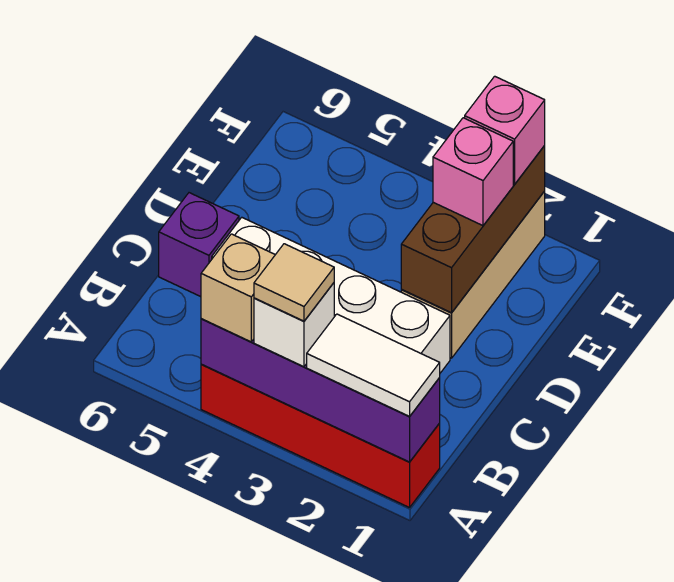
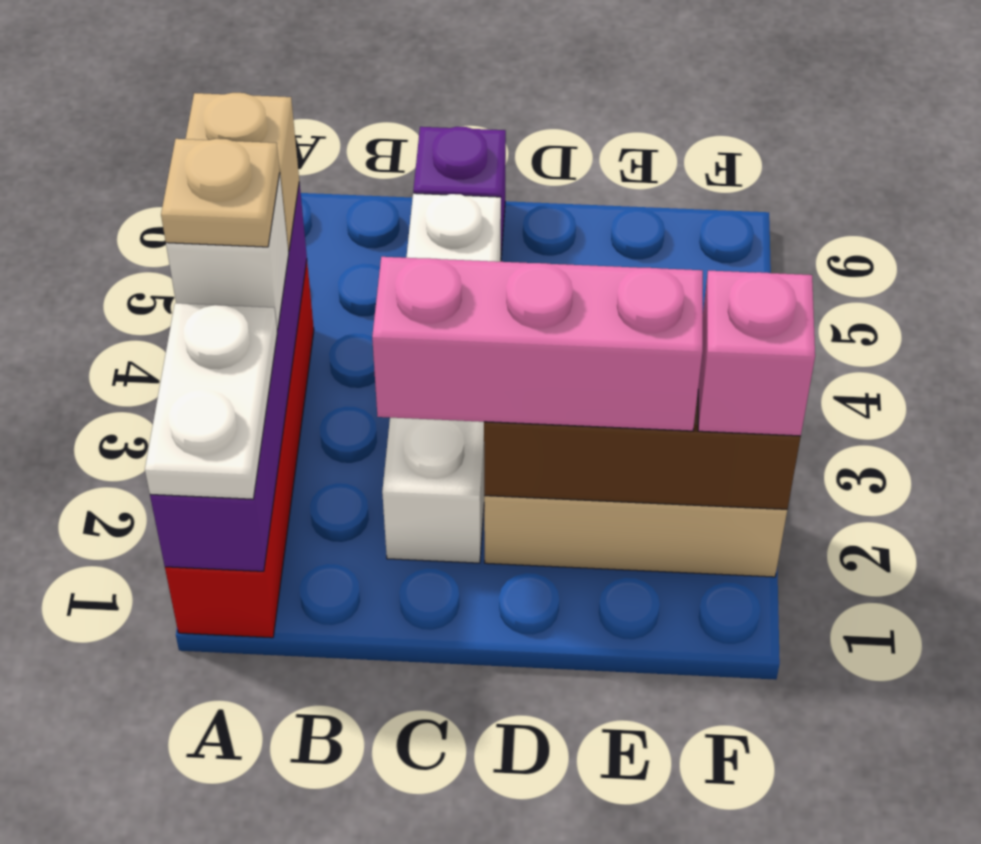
white 1x2 tile [307,314,440,416] -> white 1x2 plate [145,303,277,499]
tan 1x1 tile [254,244,334,321] -> tan 1x1 plate [161,139,280,247]
pink 1x1 brick [433,118,513,226] -> pink 1x3 brick [372,257,703,431]

